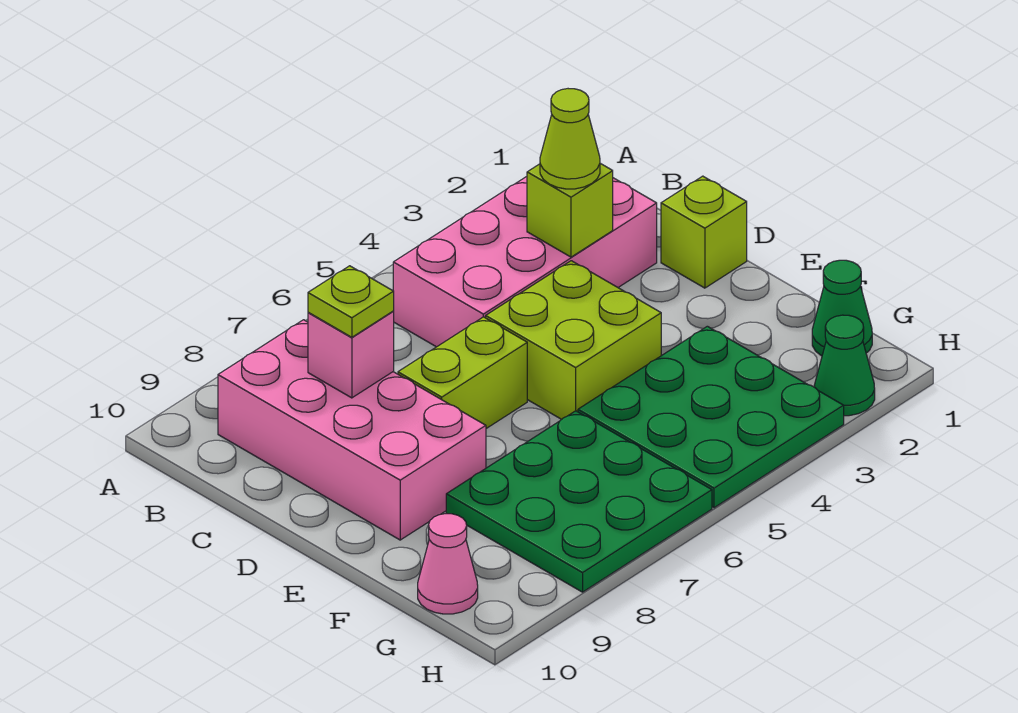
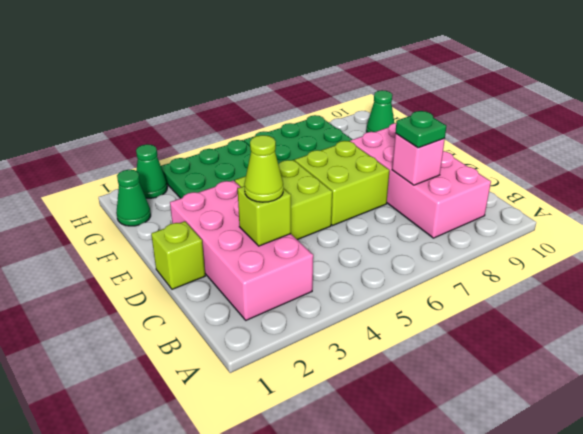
pink 2x4 brick [393,177,657,347] -> pink 2x4 brick turned to [170,180,313,320]
lime 1x1 plate [308,266,394,337] -> green 1x1 plate [395,111,446,148]
lime 1x2 brick [398,317,527,429] -> lime 2x2 brick [295,141,390,225]
pink 1x1 cone [418,514,478,614] -> green 1x1 cone [366,90,394,132]

